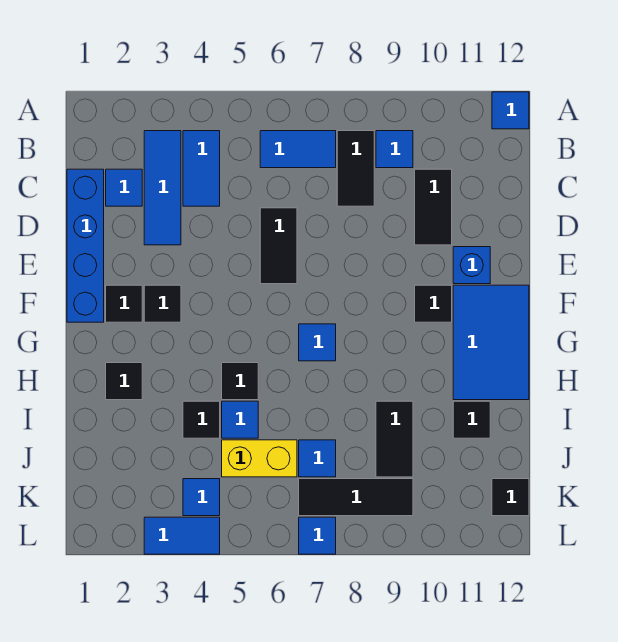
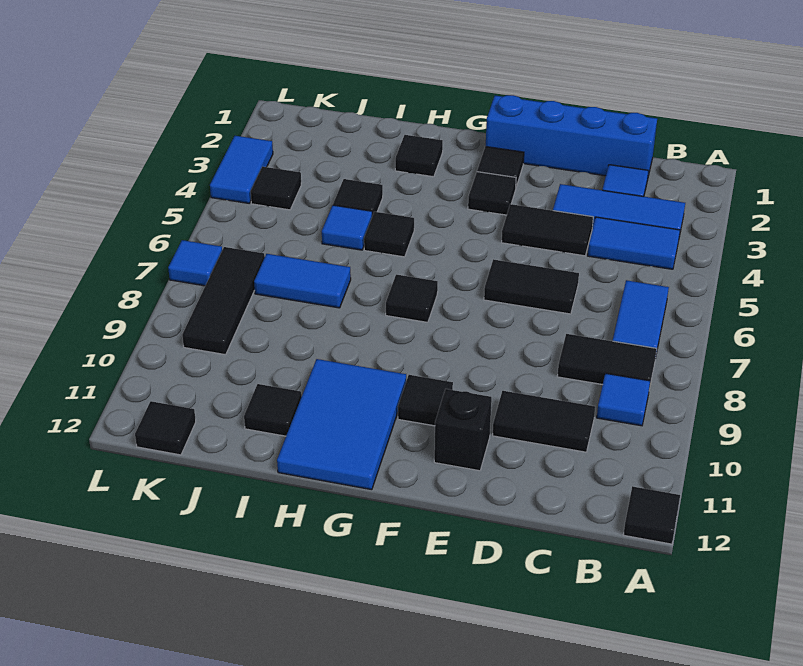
blue 1x1 tile [492,92,529,129] -> black 1x1 tile [623,486,680,544]
blue 1x1 brick [453,247,490,284] -> black 1x1 brick [434,389,492,471]
blue 2x3 tile [453,285,529,400] -> blue 2x3 tile turned to [277,359,406,490]
blue 1x1 tile [299,324,336,361] -> black 1x1 tile [386,274,438,322]
black 1x2 tile [376,401,413,477] -> black 1x2 tile moved to [502,204,593,256]
yellow 1x2 brick [222,440,297,477] -> none
blue 1x1 tile [299,440,336,477] -> blue 1x2 tile [254,254,351,308]
blue 1x1 tile [183,479,220,516] -> black 1x1 tile [251,167,301,210]

